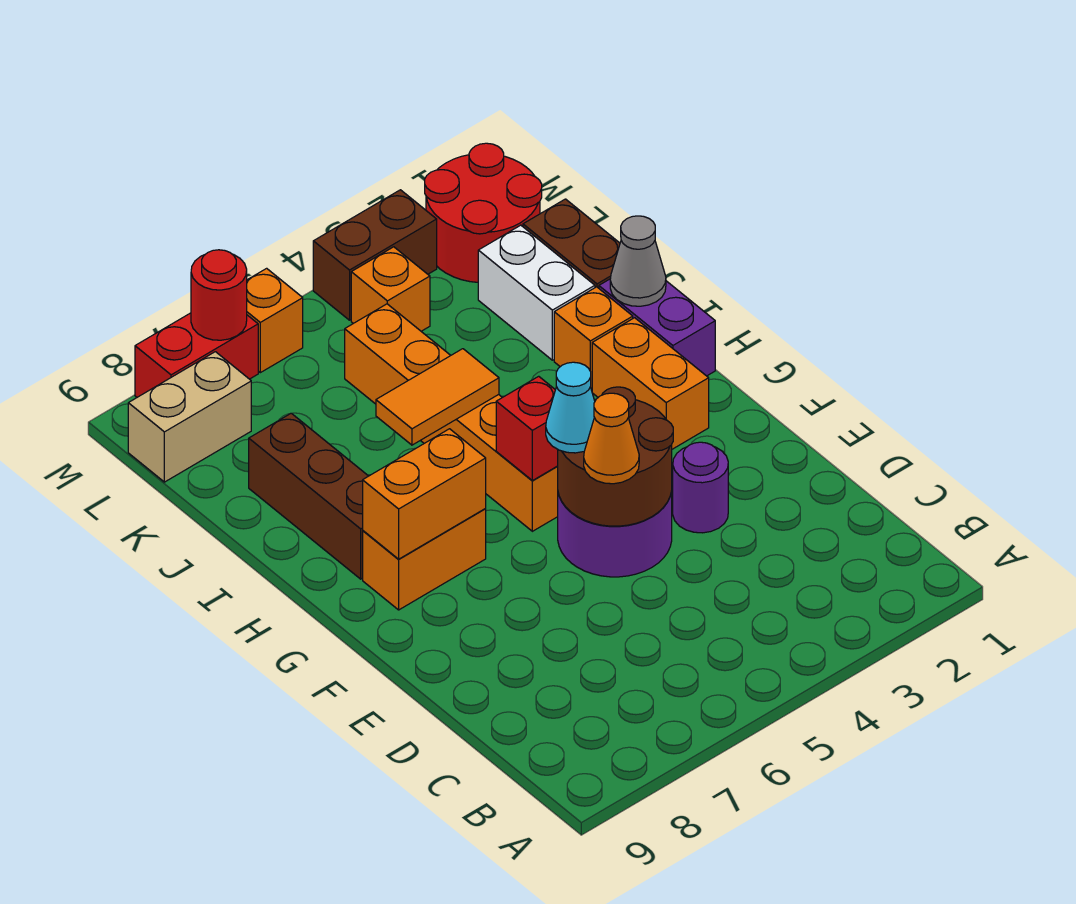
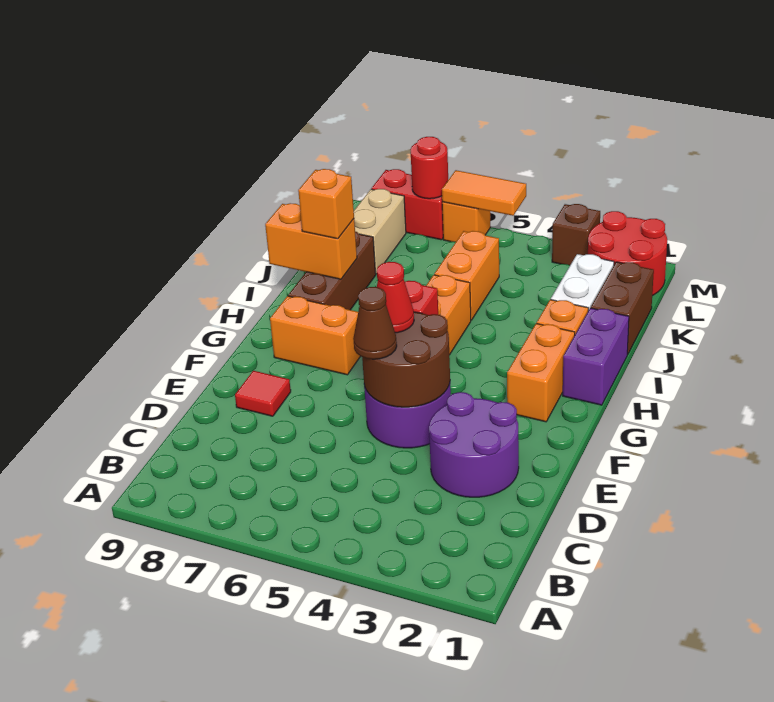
purple 1x1 round brick [673,442,728,533] -> purple 2x2 round brick [429,392,519,497]
orange 1x1 cone [584,393,639,484] -> brown 1x1 cone [353,287,397,359]
none -> red 1x1 tile [235,371,291,416]
cyan 1x1 cone [546,362,595,453] -> red 1x1 cone [377,262,414,333]
orange 1x2 brick [363,429,486,559] -> orange 1x2 brick moved to [265,203,357,279]
grey 1x1 cone [610,216,666,306] -> none
orange 1x2 tile [376,349,499,445] -> orange 1x2 tile moved to [442,170,526,216]
orange 1x1 brick [351,247,430,331] -> orange 1x1 brick moved to [298,169,354,239]
tan 1x2 brick [128,352,251,482] -> tan 1x2 brick turned to [354,189,406,274]
brown 1x2 brick [313,190,437,320] -> brown 1x1 brick [552,204,600,265]

